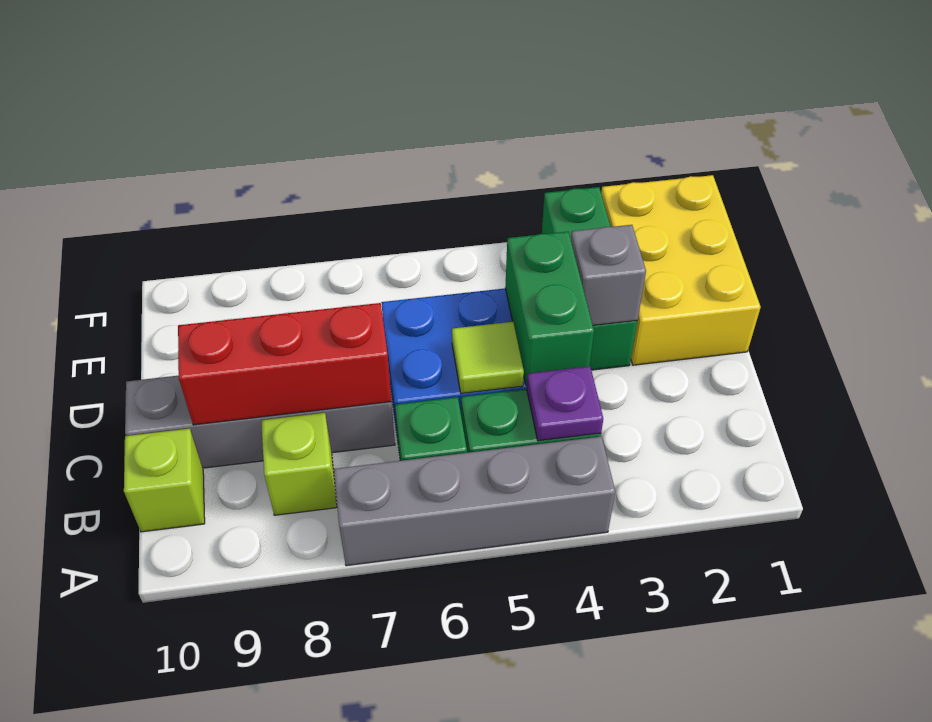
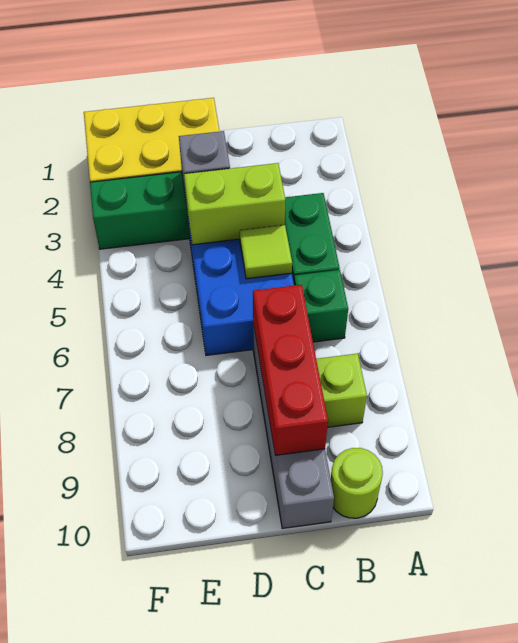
grey 1x4 brick [334,436,615,566] -> none
purple 1x1 plate [527,366,603,441] -> none
lime 1x1 brick [124,429,205,532] -> lime 1x1 round brick [331,448,383,518]
green 1x2 brick [505,232,594,386] -> lime 1x2 brick [184,163,285,245]

